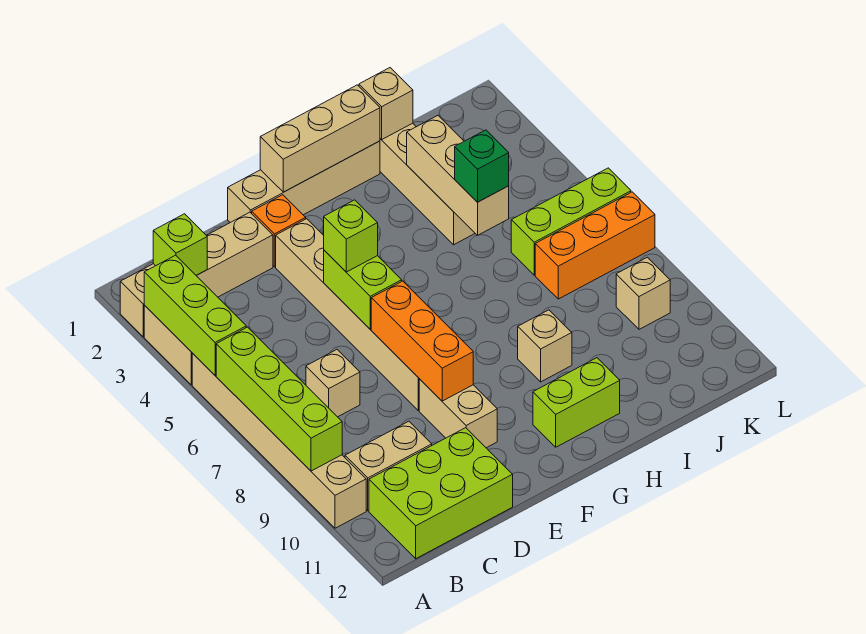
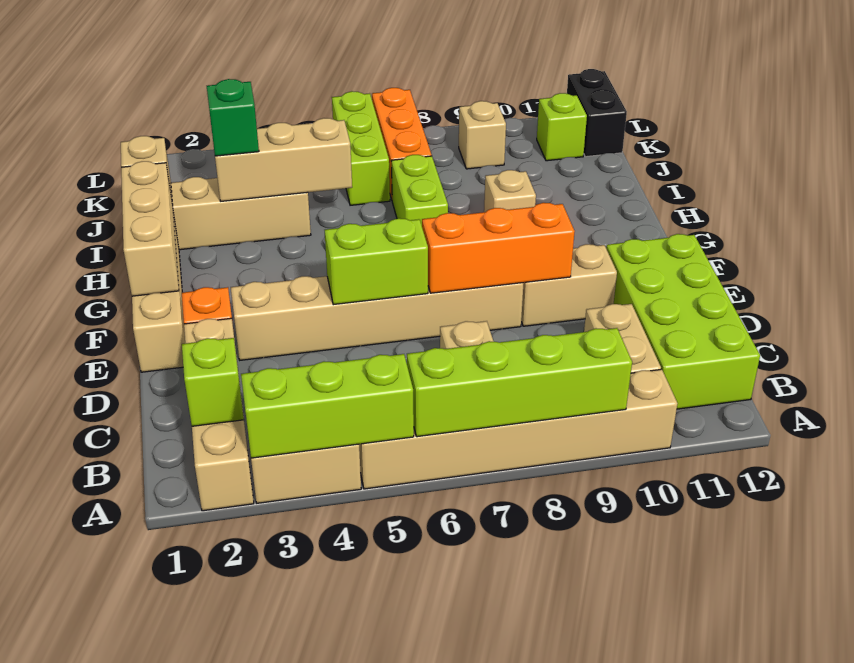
lime 2x3 brick [369,428,513,559] -> lime 2x4 brick [606,234,760,409]
lime 1x1 brick [324,200,378,272] -> lime 1x1 brick moved to [537,93,587,161]
lime 1x2 brick [533,358,620,447] -> lime 1x2 brick moved to [391,155,448,225]
green 1x1 brick [455,130,509,202] -> green 1x1 brick moved to [207,79,259,156]
none -> black 1x2 brick [567,69,627,157]

